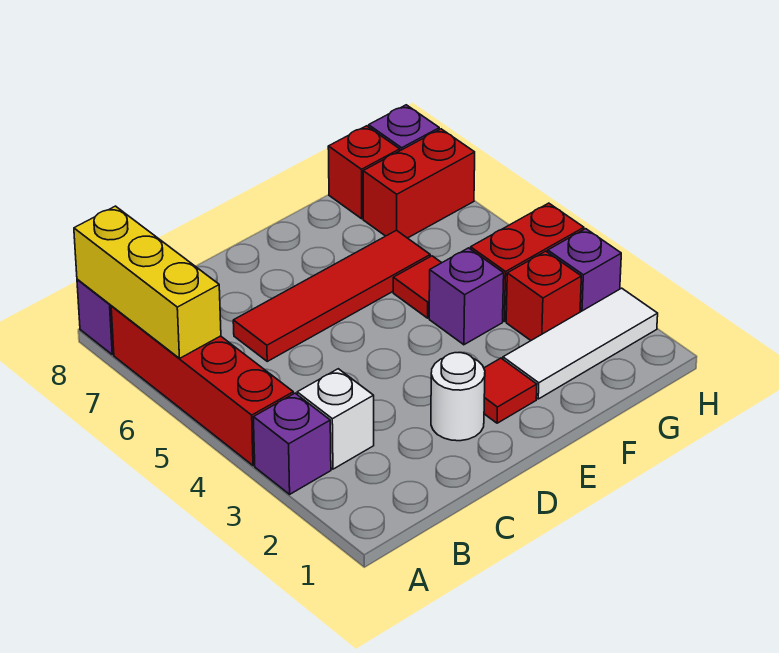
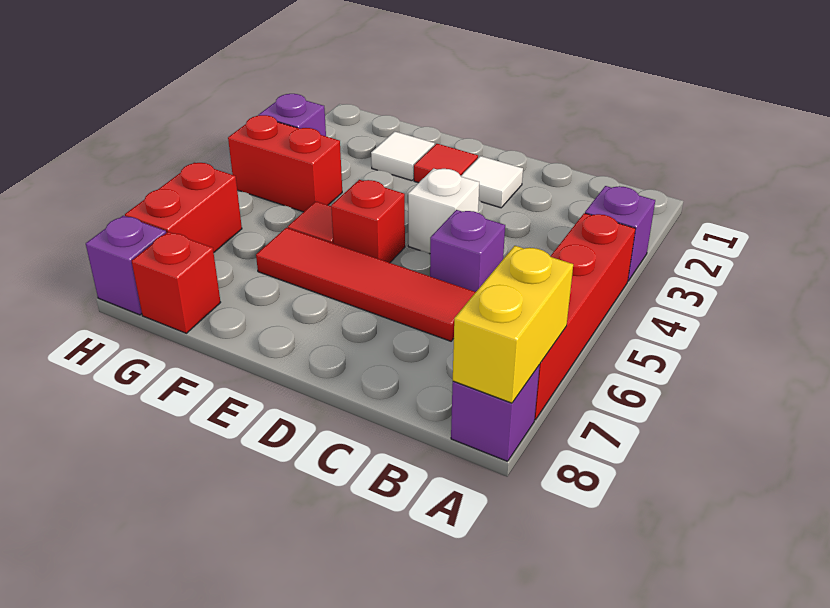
yellow 1x3 brick [74,206,221,358] -> yellow 1x2 brick [453,246,573,403]
white 1x1 brick [297,369,374,469] -> white 1x1 brick moved to [408,168,479,254]
white 1x1 round brick [431,353,485,441] -> white 1x1 tile [461,156,523,208]
white 1x3 tile [503,288,658,399] -> white 1x1 tile [371,131,435,181]
purple 1x1 brick [429,248,504,345] -> purple 1x1 brick moved to [430,210,505,292]
red 1x1 brick [506,251,581,340] -> red 1x1 brick moved to [331,180,405,263]
red 1x2 brick [363,129,475,238] -> red 1x2 brick turned to [125,163,242,252]

